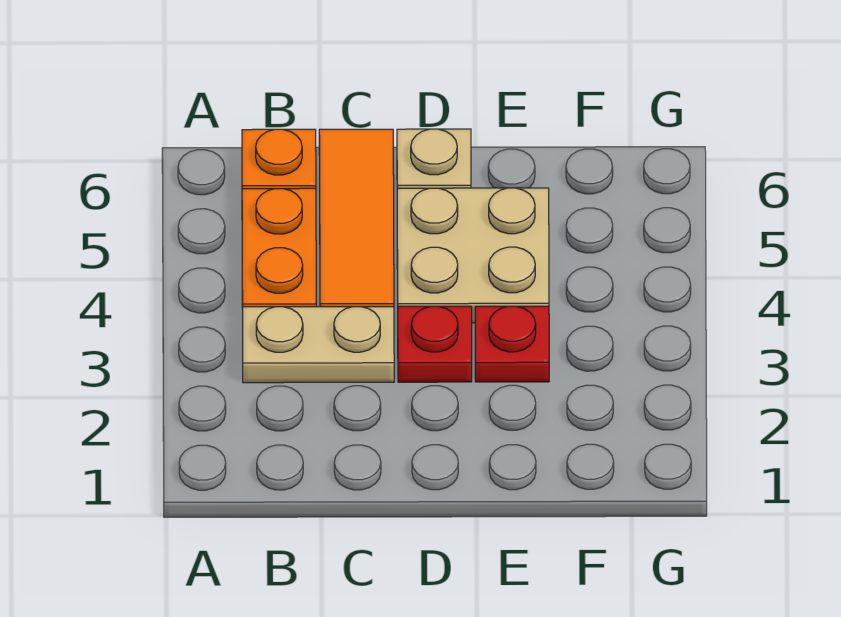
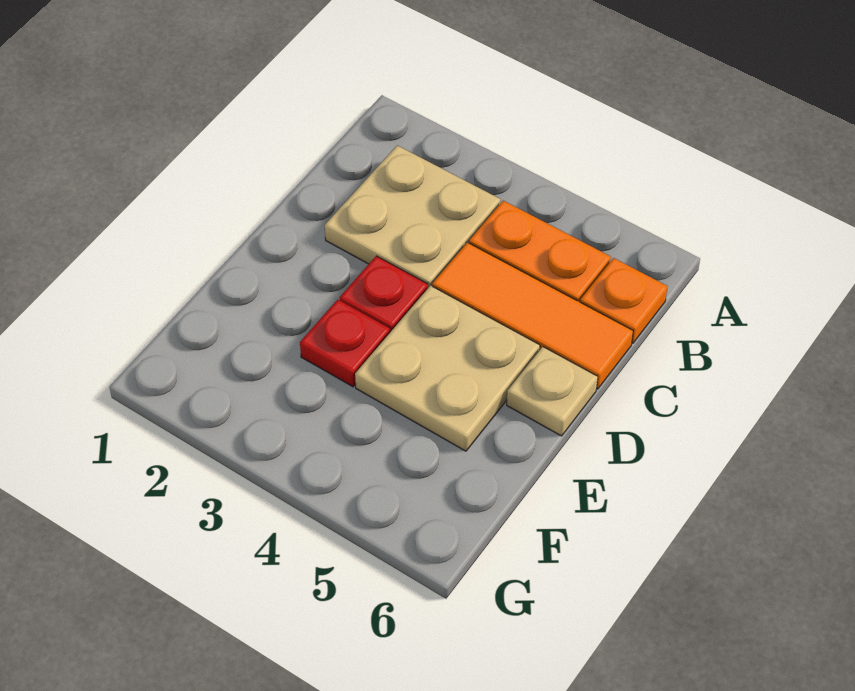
tan 1x2 plate [243,307,394,383] -> tan 2x2 plate [325,145,501,288]

